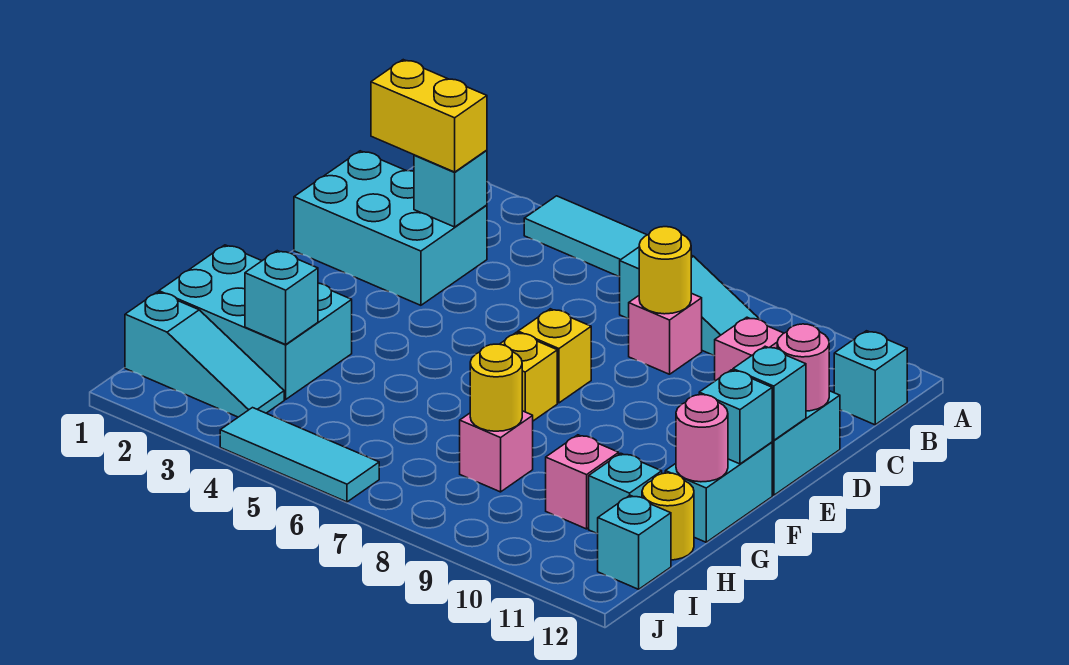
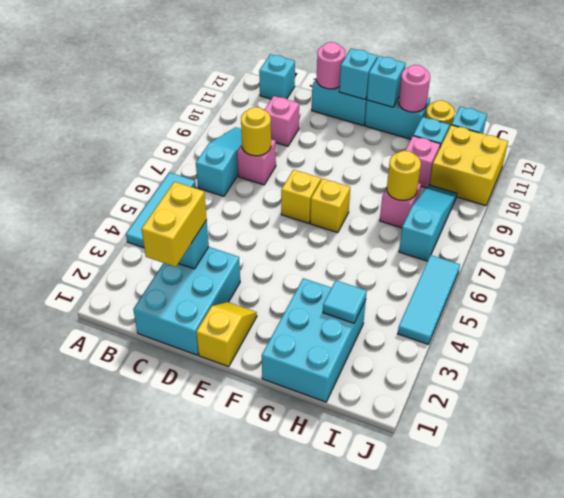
none -> yellow 1x2 slope [196,302,257,367]
cyan 1x1 brick [245,251,318,344] -> cyan 1x1 tile [323,280,367,323]
cyan 1x3 slope [125,292,284,417] -> cyan 1x3 slope moved to [399,185,457,261]
none -> yellow 2x2 brick [429,125,508,206]

